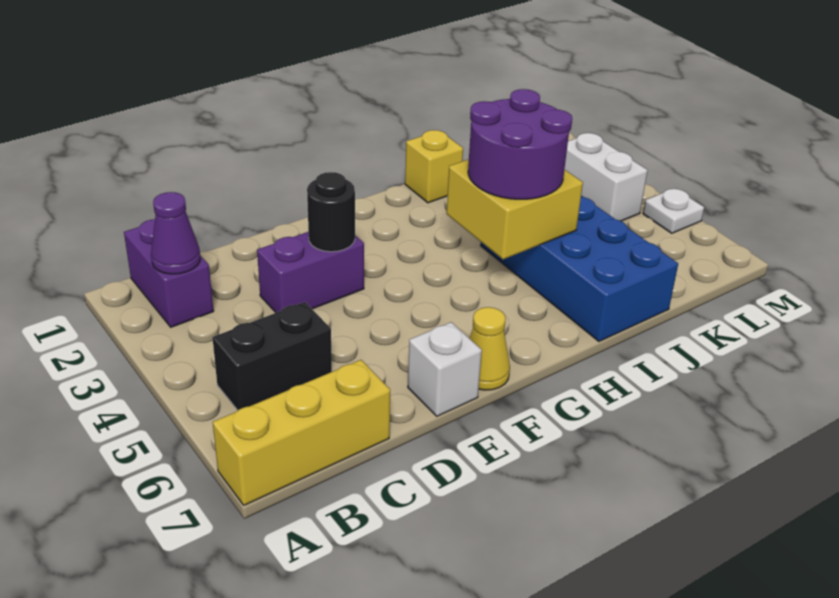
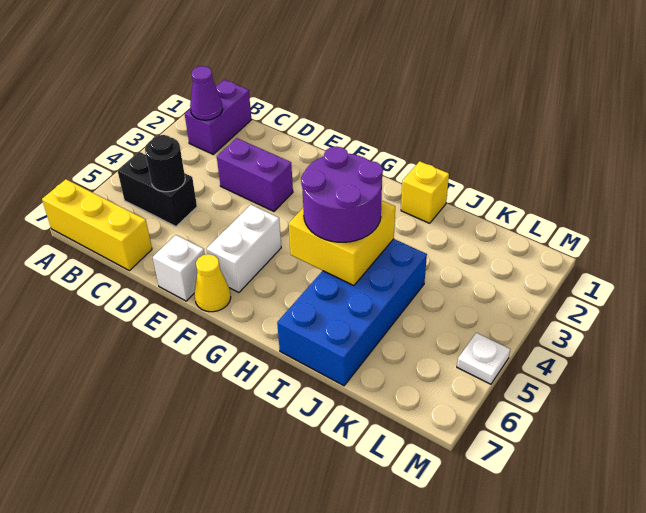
black 1x1 round brick [307,172,355,252] -> black 1x1 round brick moved to [145,135,185,192]
white 1x2 brick [565,133,648,221] -> white 1x2 brick moved to [207,205,281,292]

